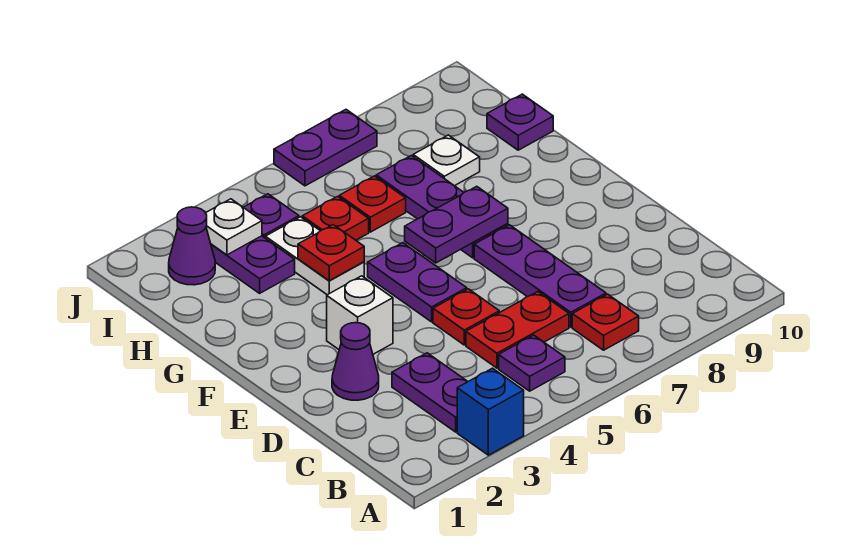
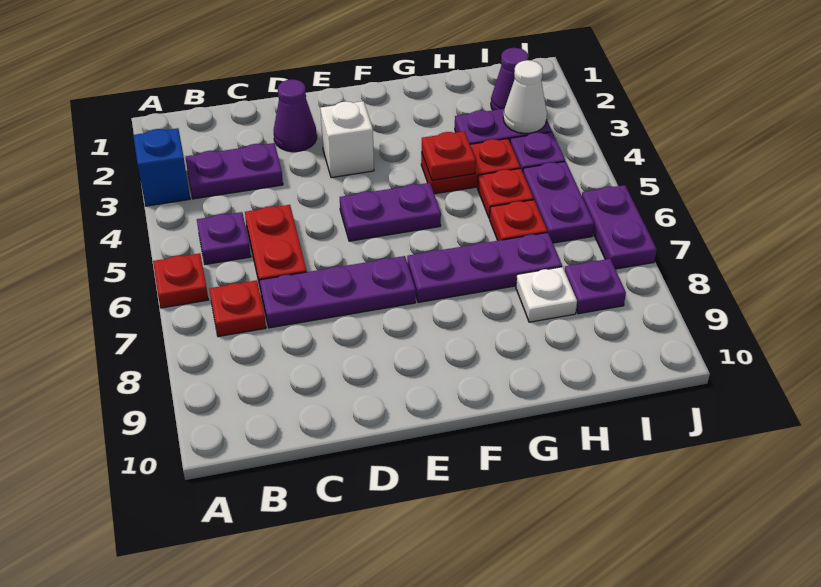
red 1x1 plate [433,289,499,345] -> red 1x1 plate moved to [153,253,208,308]
purple 1x2 plate [405,186,508,263] -> purple 1x2 plate moved to [523,161,594,243]
white 1x2 plate [265,217,364,295] -> red 1x2 plate [421,139,520,194]
purple 1x1 plate [487,94,553,150] -> purple 1x1 plate moved to [565,259,626,314]
white 1x1 plate [206,199,262,255] -> white 1x1 cone [503,60,547,133]

